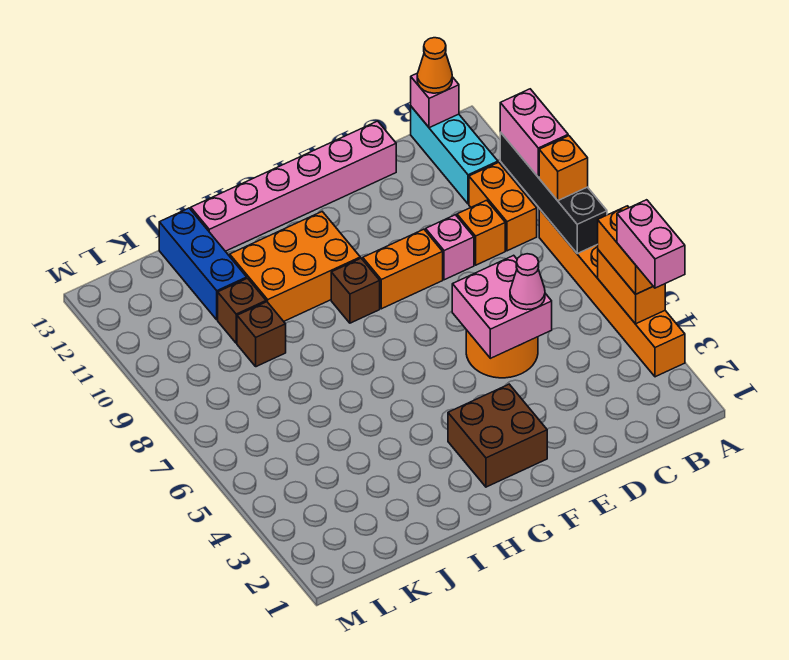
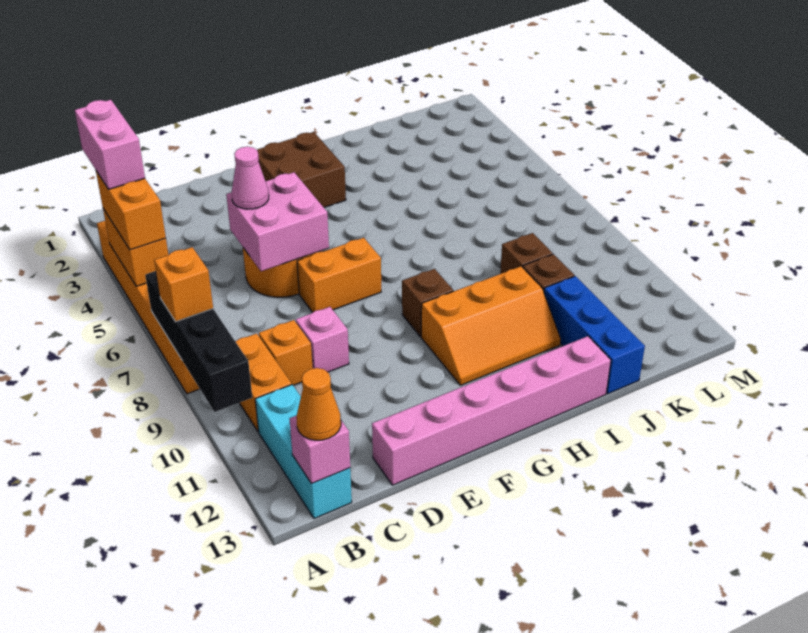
pink 1x2 brick [500,89,568,177] -> none
orange 1x2 brick [363,229,443,309] -> orange 1x2 brick moved to [297,238,381,313]
orange 2x3 brick [230,212,360,321] -> orange 2x3 slope [421,266,561,385]

